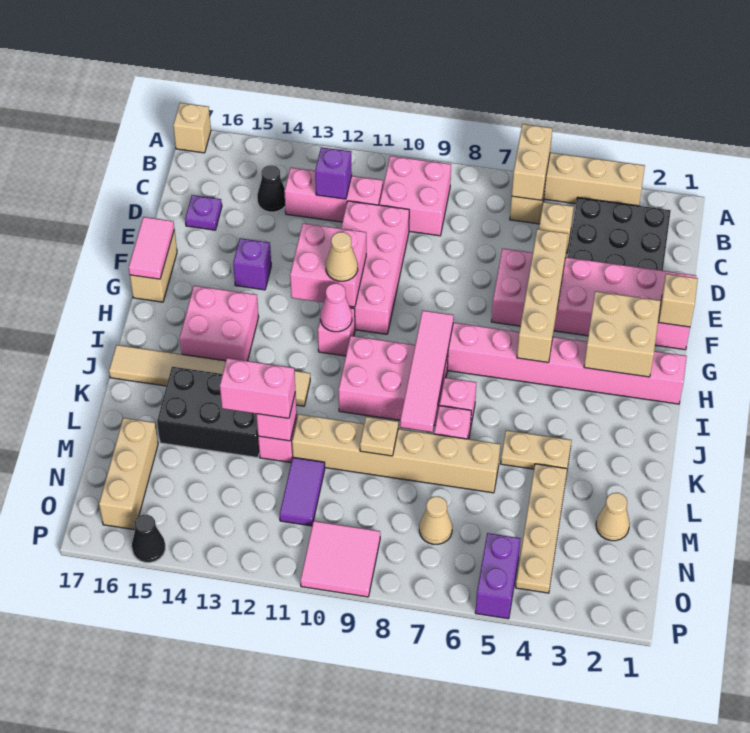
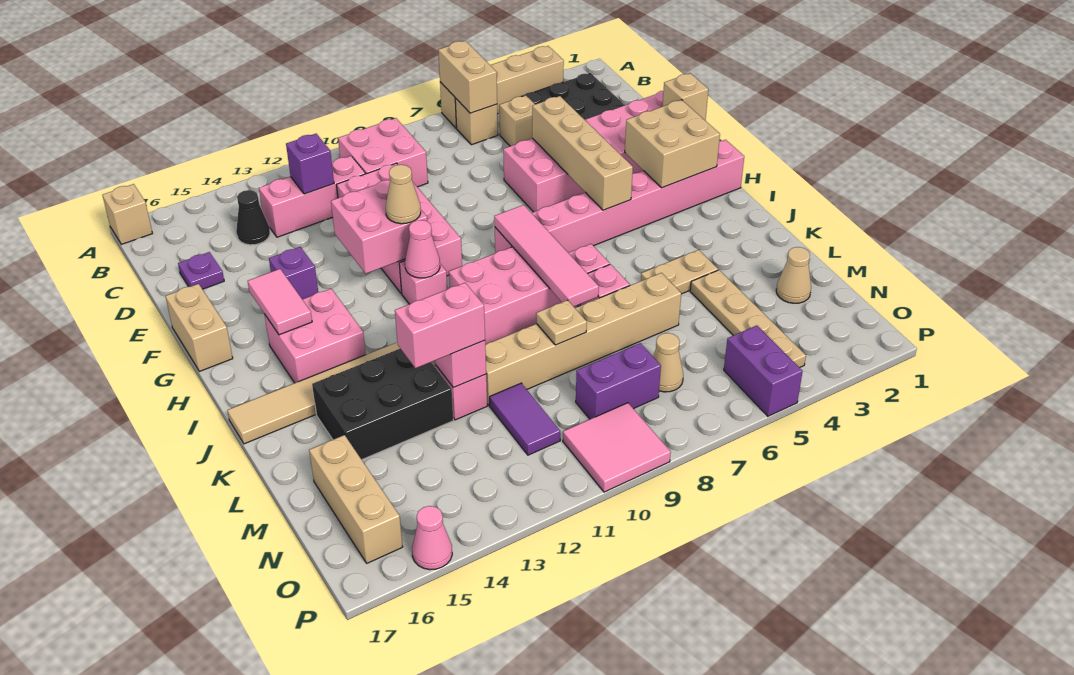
pink 1x2 tile [129,217,174,279] -> pink 1x2 tile moved to [248,269,312,335]
none -> purple 1x2 brick [576,343,661,419]
black 1x1 cone [132,515,165,563] -> pink 1x1 cone [412,506,452,570]

